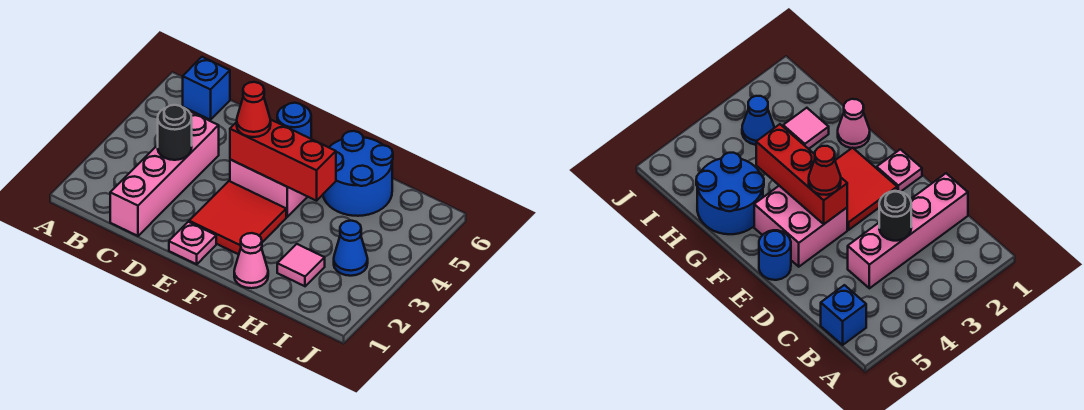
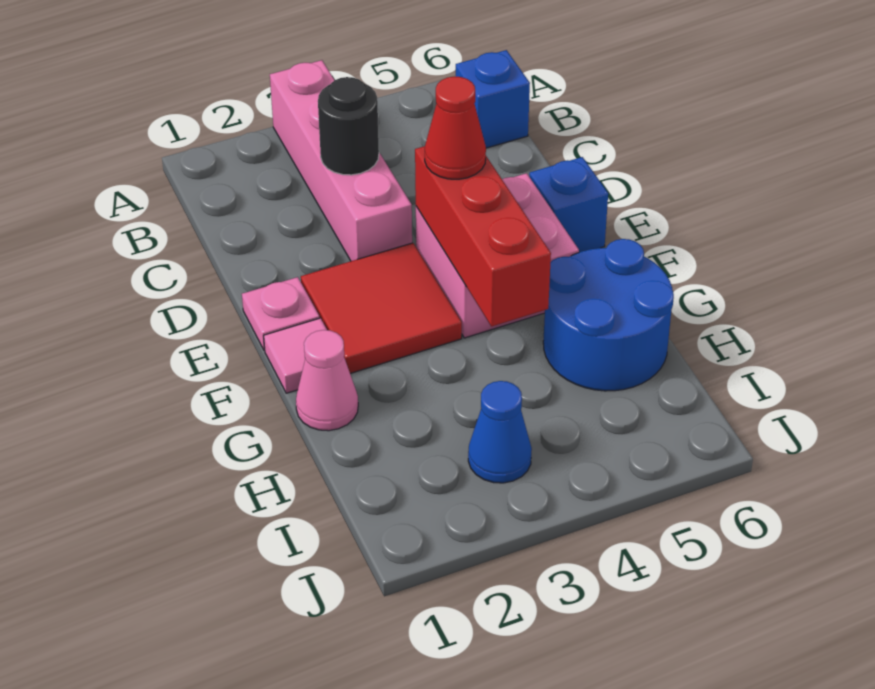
pink 1x4 brick [110,112,219,236] -> pink 1x4 brick turned to [270,60,412,261]
blue 1x1 round brick [277,103,311,139] -> blue 1x1 brick [529,157,608,252]
pink 1x1 tile [277,244,325,286] -> pink 1x1 tile moved to [264,318,327,393]

